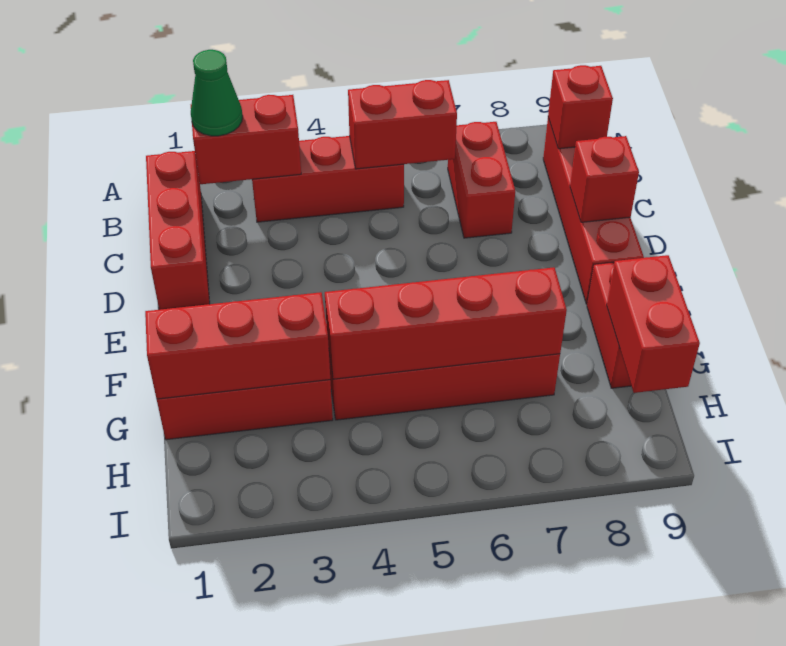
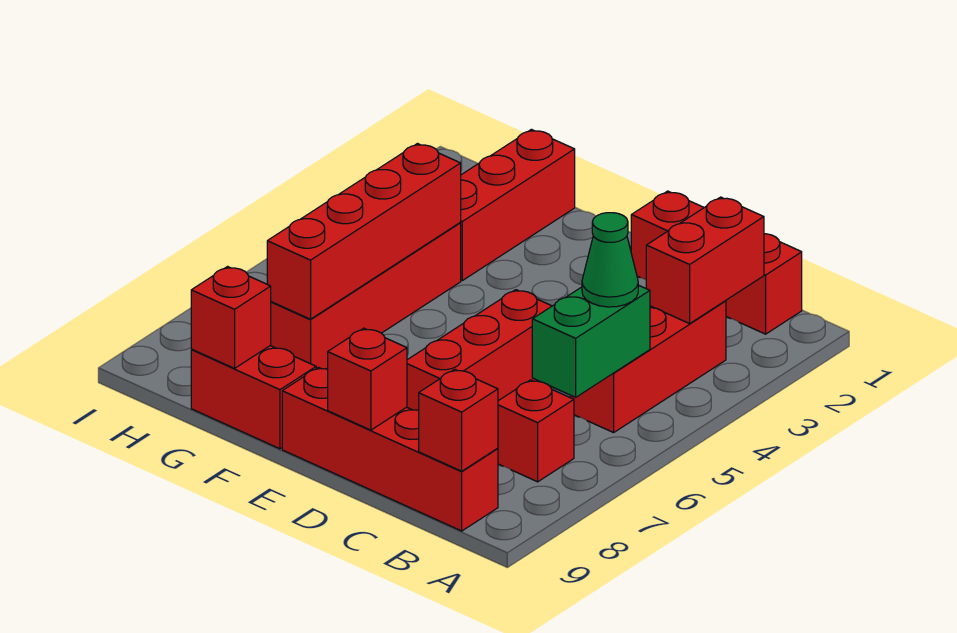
green 1x1 cone [191,50,243,136] -> green 1x1 cone moved to [582,213,638,307]
red 1x2 brick [348,80,457,169] -> green 1x2 brick [532,285,650,397]
red 1x2 brick [448,122,515,238] -> red 1x1 brick [498,380,574,482]
red 1x3 brick [145,292,330,399] -> red 1x3 brick moved to [407,290,552,410]
red 1x2 brick [607,255,700,393] -> red 1x1 brick [191,267,271,368]

